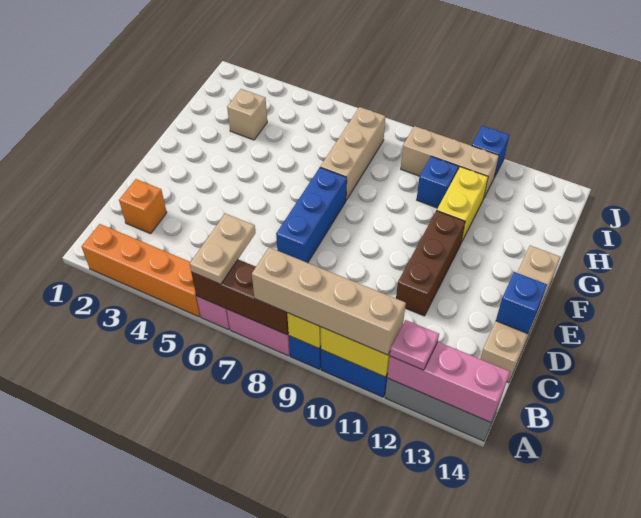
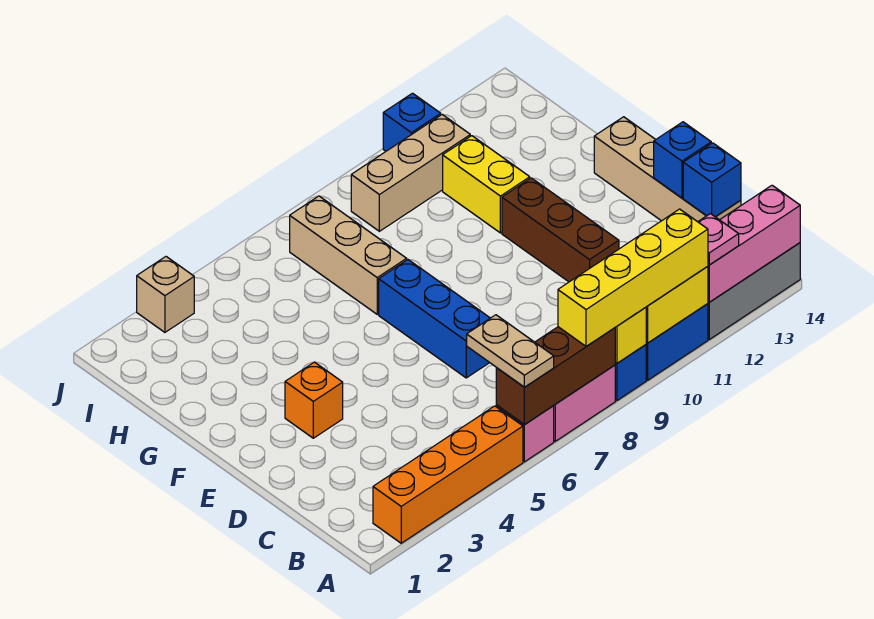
tan 1x4 brick [252,247,406,355] -> yellow 1x4 brick [558,209,708,346]
orange 1x1 brick [119,179,167,234] -> orange 1x1 brick moved to [285,362,343,438]
tan 1x1 brick [227,89,267,140] -> tan 1x1 brick moved to [137,257,194,332]
blue 1x1 brick [417,156,459,208] -> blue 1x1 brick moved to [683,143,741,217]

